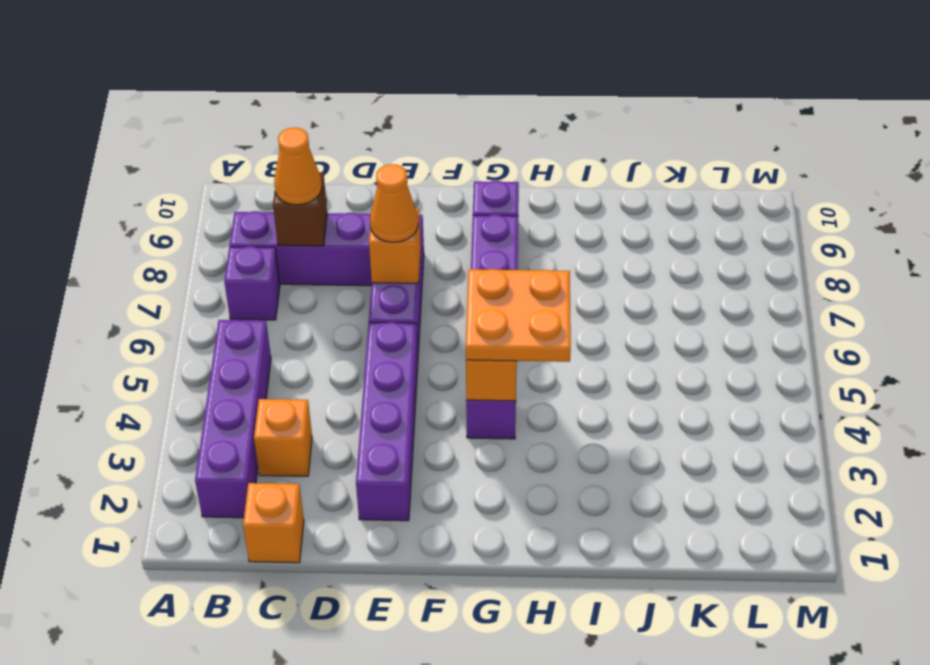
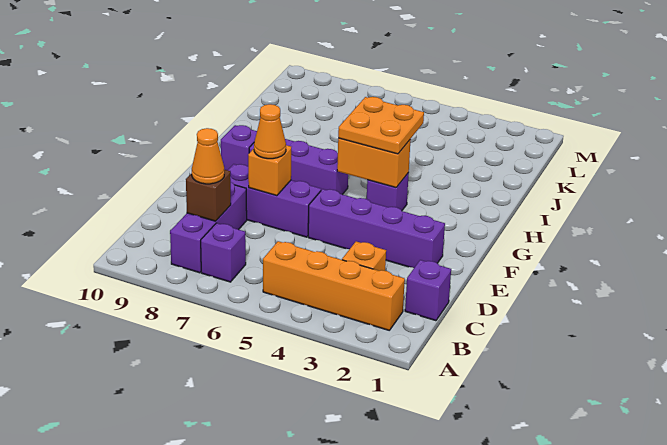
purple 1x4 brick [195,320,271,518] -> orange 1x4 brick [263,241,405,330]
orange 1x1 brick [243,483,304,563] -> purple 1x1 brick [405,260,451,321]

